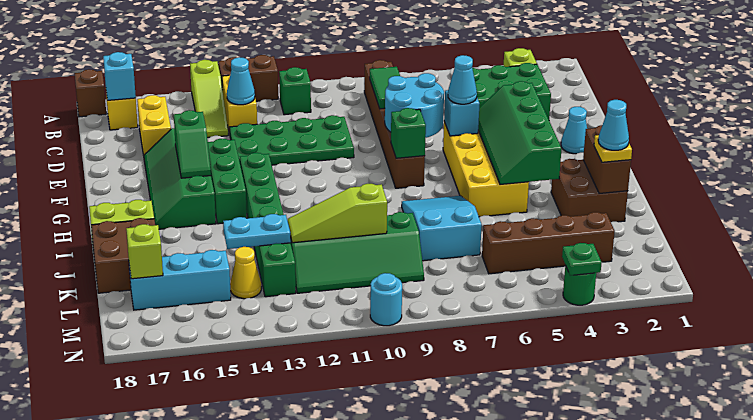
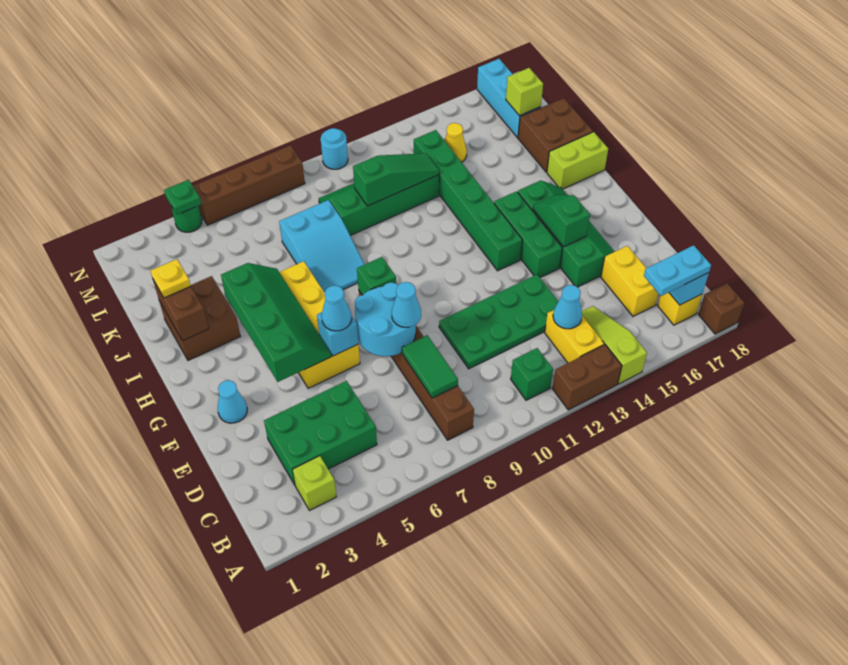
cyan 1x1 cone [598,100,629,150] -> cyan 1x1 cone moved to [392,282,421,327]
lime 1x3 slope [288,184,387,243] -> green 1x3 slope [353,153,439,206]
cyan 1x2 plate [223,214,291,249] -> cyan 1x2 plate moved to [644,245,711,296]
brown 1x4 brick [482,212,615,274] -> brown 1x4 brick moved to [193,145,305,225]
cyan 1x3 brick [129,250,231,310] -> cyan 1x3 brick turned to [477,59,541,138]

